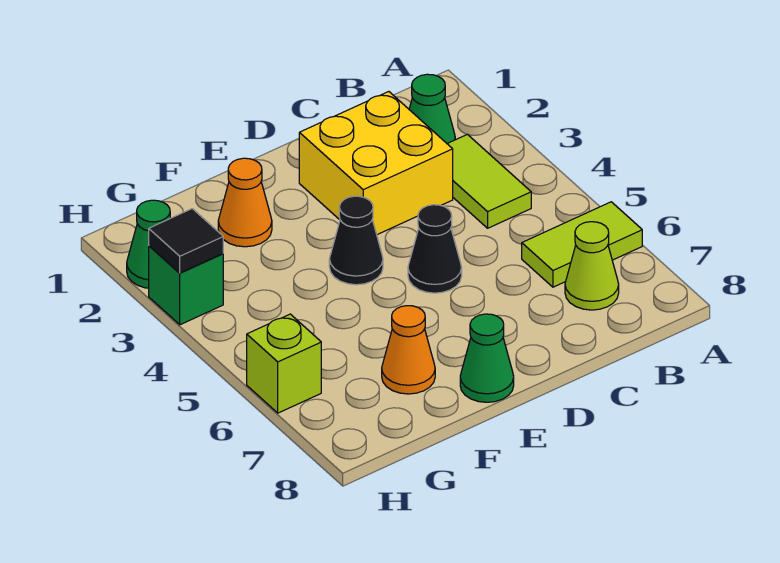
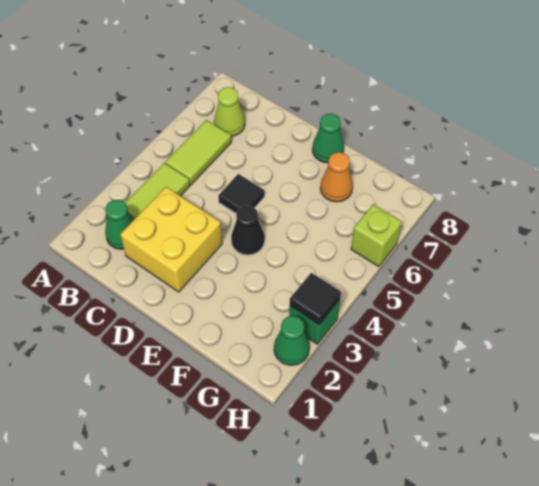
lime 1x2 tile [522,202,642,287] -> lime 1x2 tile turned to [165,120,231,185]
black 1x1 cone [408,205,462,293] -> black 1x1 tile [218,174,264,213]
orange 1x1 cone [218,158,272,247] -> none

